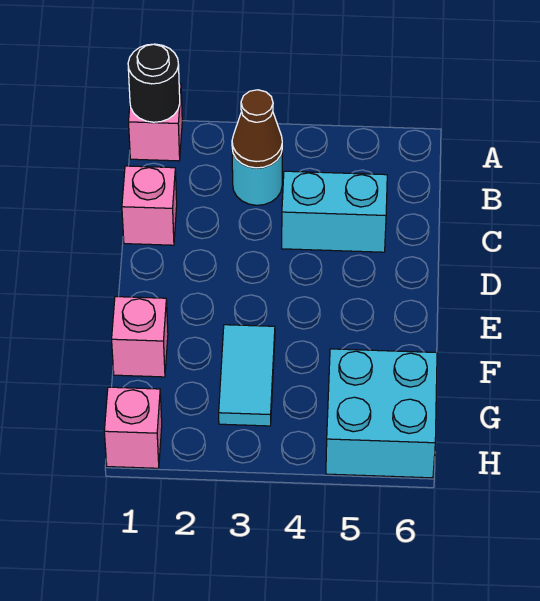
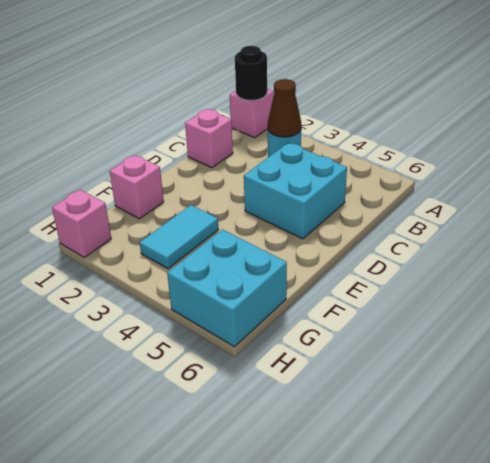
cyan 1x2 brick [282,171,387,252] -> cyan 2x2 brick [244,143,347,239]

